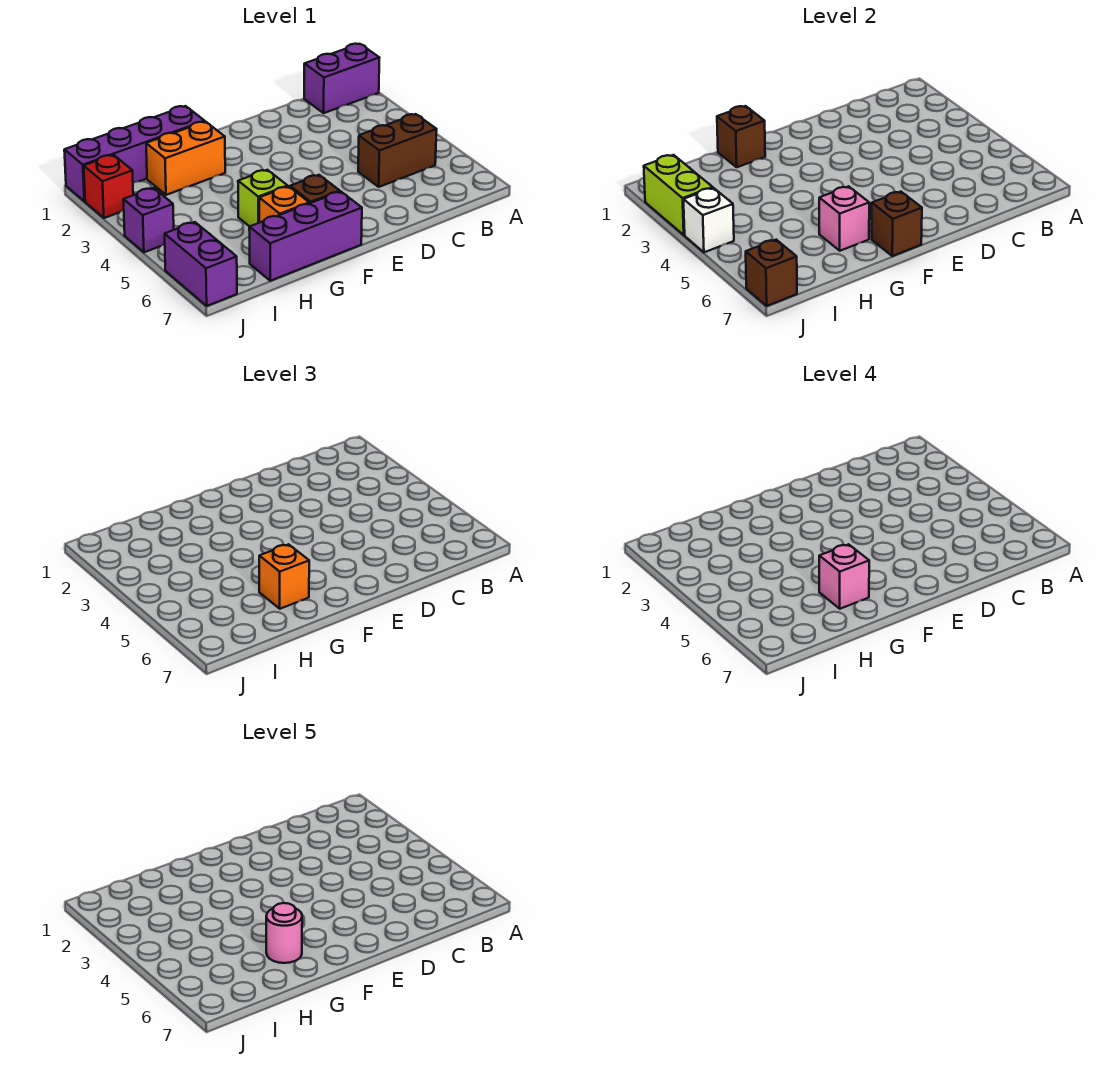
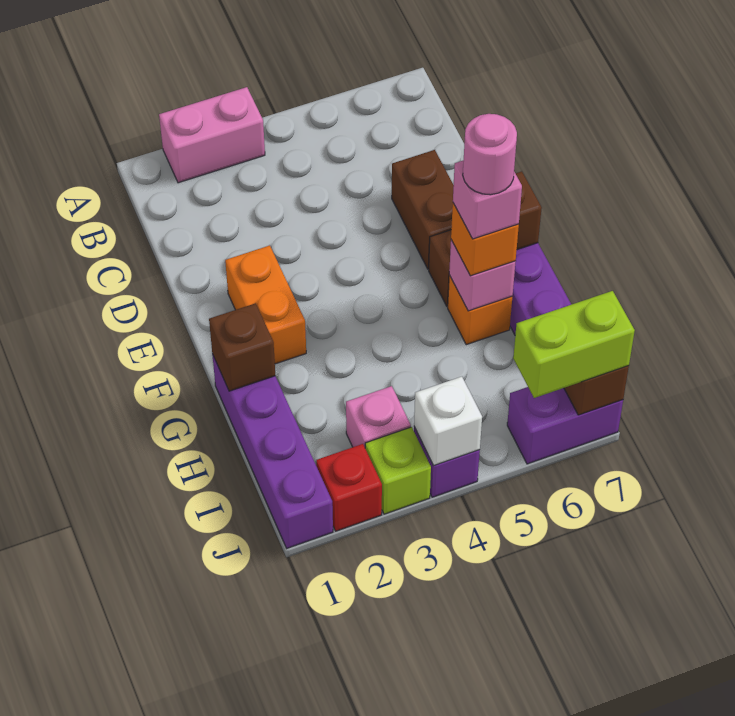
purple 1x2 brick [304,44,379,113] -> none
none -> pink 1x2 brick [159,87,265,183]
brown 1x2 brick [358,114,437,187] -> brown 1x2 brick moved to [392,150,454,269]
orange 1x2 brick [146,122,225,195] -> orange 1x2 brick moved to [225,245,306,364]
lime 1x1 brick [238,170,288,227] -> lime 1x1 brick moved to [365,427,431,514]
none -> pink 1x1 brick [346,386,411,447]
lime 1x2 brick [644,155,713,235] -> lime 1x2 brick moved to [513,291,635,398]

